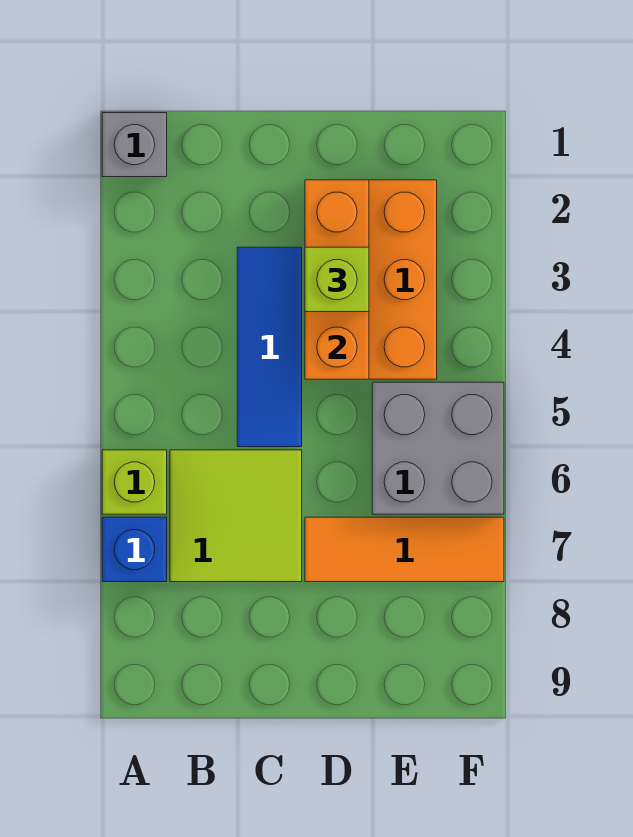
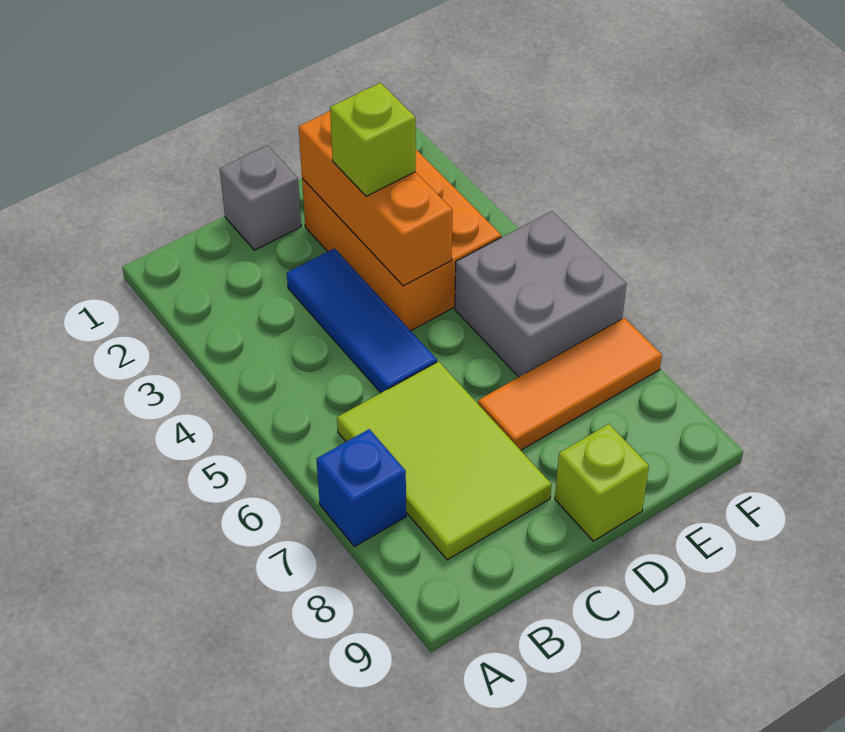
grey 1x1 brick [102,113,167,177] -> grey 1x1 brick moved to [220,145,301,250]
lime 1x1 brick [102,450,167,514] -> lime 1x1 brick moved to [555,424,649,541]
lime 2x2 tile [170,450,302,582] -> lime 2x3 tile [337,361,552,560]

